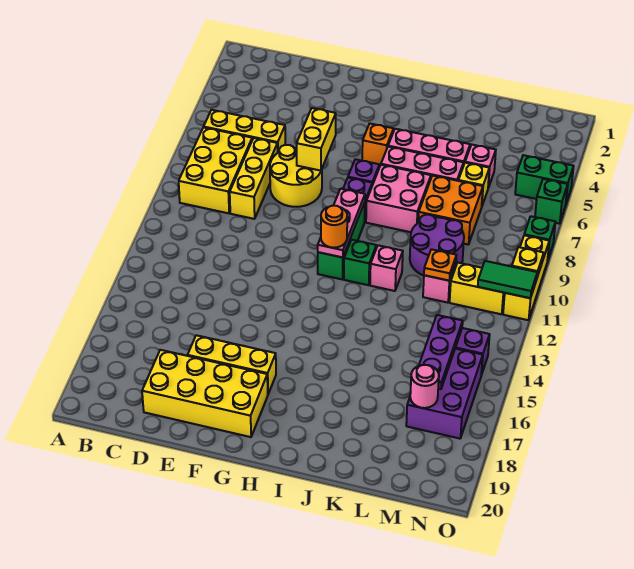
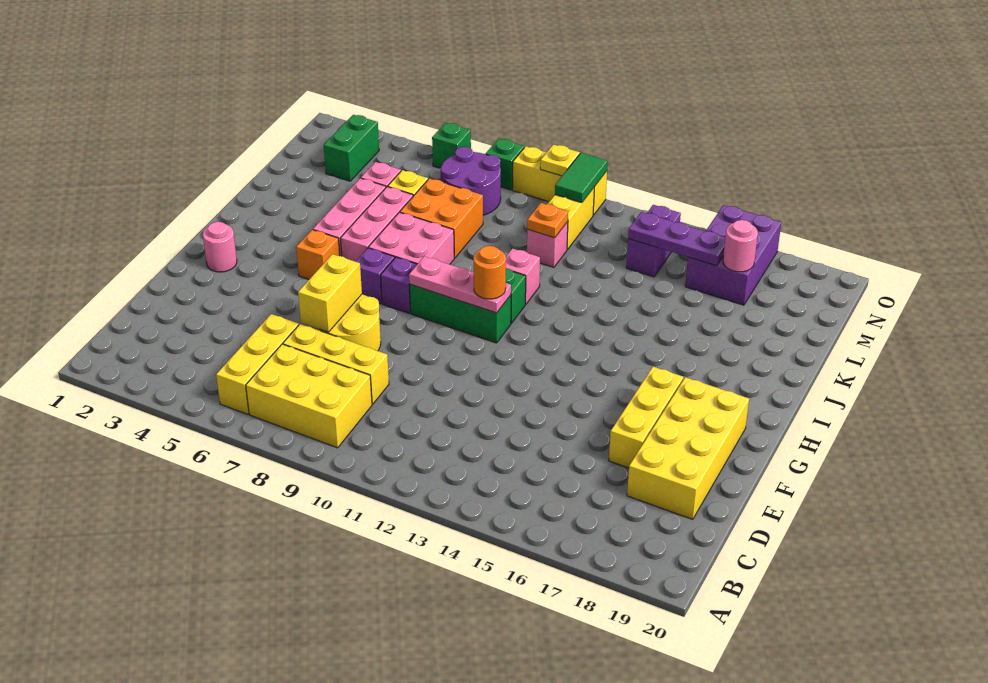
yellow 1x2 brick [297,108,336,171] -> yellow 1x2 brick turned to [298,254,362,332]
none -> pink 1x1 round brick [203,222,237,272]
purple 2x2 round brick [410,215,464,276] -> purple 2x2 round brick moved to [440,147,501,215]
purple 2x3 brick [406,349,483,439] -> purple 2x3 brick turned to [685,205,781,305]
green 1x2 brick [515,155,574,203] -> green 1x2 brick moved to [324,115,379,181]

